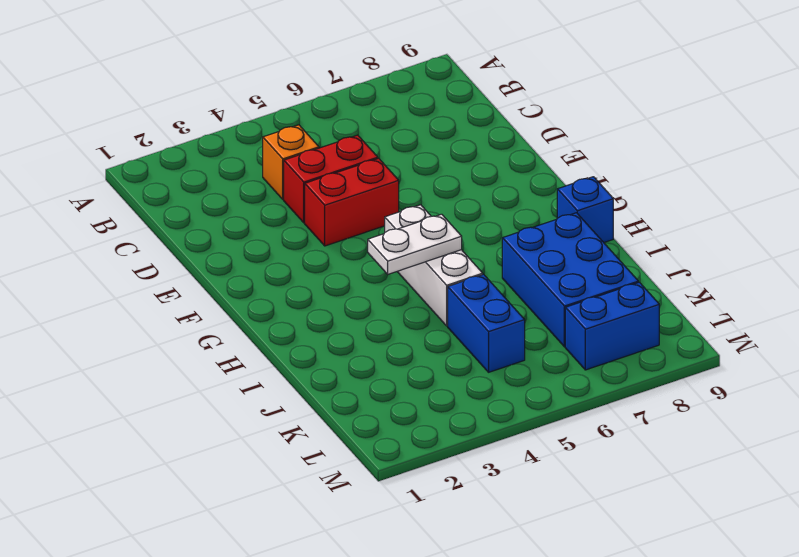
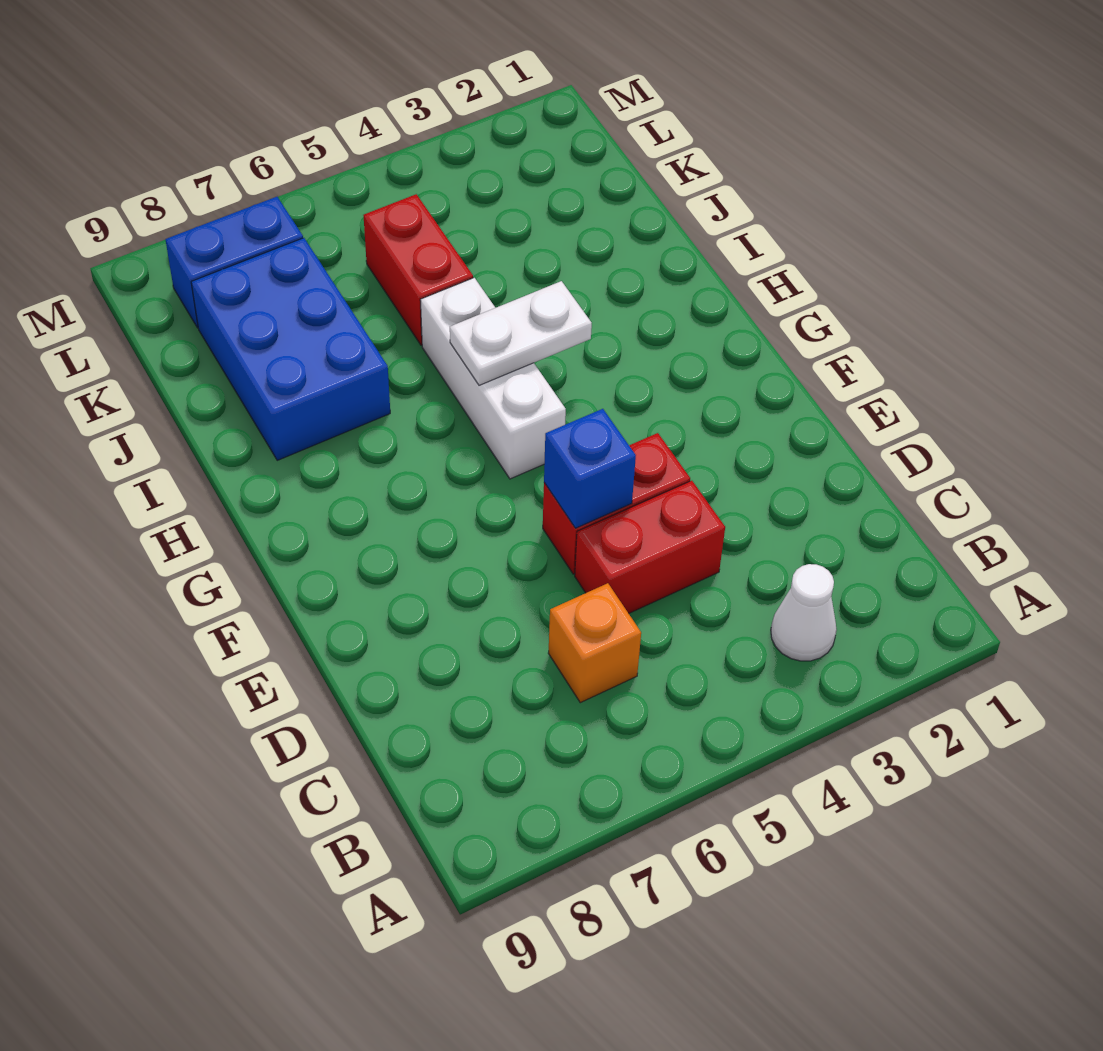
none -> white 1x1 cone [771,564,837,661]
orange 1x1 brick [263,125,319,200] -> orange 1x1 brick moved to [548,583,641,703]
blue 1x1 brick [557,177,613,242] -> blue 1x1 brick moved to [544,409,636,528]
blue 1x2 brick [448,274,525,372] -> red 1x2 brick [363,194,473,345]

